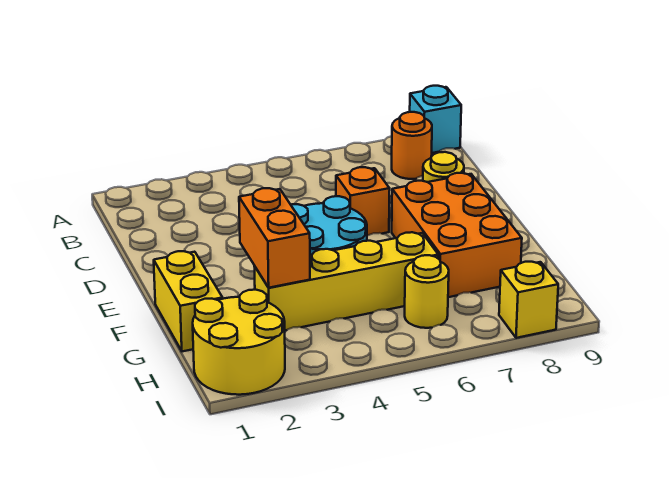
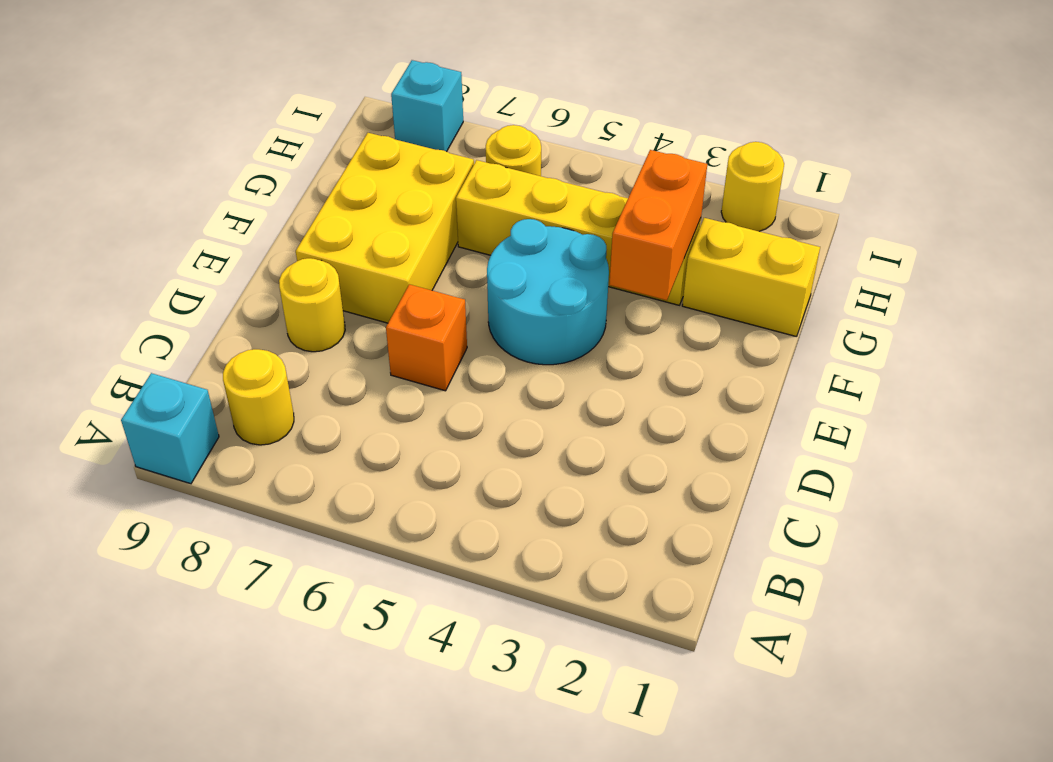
orange 1x1 round brick [392,112,432,179] -> yellow 1x1 round brick [223,349,294,445]
orange 2x3 brick [392,173,522,297] -> yellow 2x3 brick [296,133,474,323]
yellow 1x2 brick [154,251,223,351] -> yellow 1x2 brick turned to [682,218,820,337]
yellow 2x2 round brick [193,290,285,395] -> yellow 1x1 round brick [721,142,784,231]
yellow 1x1 brick [499,262,558,338] -> cyan 1x1 brick [391,60,463,152]

